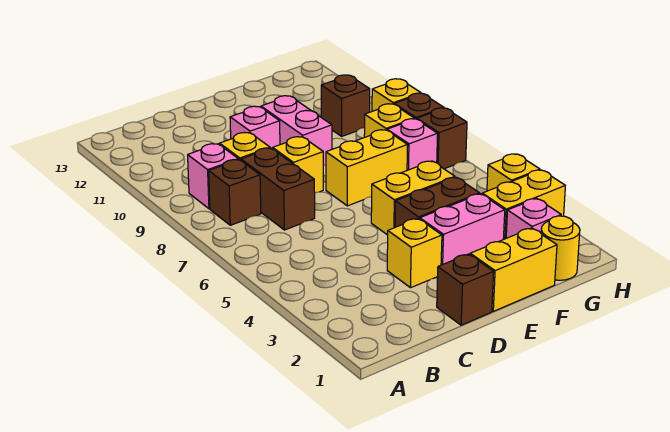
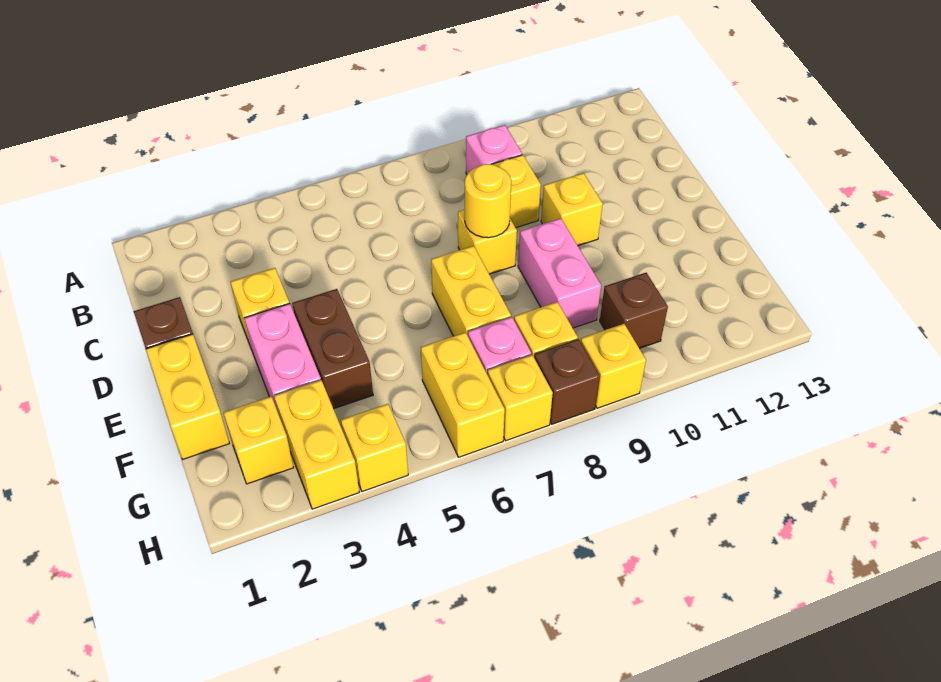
brown 1x1 brick [209,160,261,225] -> none
brown 1x2 brick [241,148,315,230] -> none
pink 1x1 brick [230,106,280,149] -> yellow 1x1 brick [541,173,603,246]
yellow 1x2 brick [371,161,455,235] -> yellow 1x2 brick moved to [421,332,505,457]
pink 1x2 brick [261,96,332,165] -> pink 1x2 brick turned to [518,218,601,328]
yellow 1x1 round brick [541,216,580,280] -> yellow 1x1 round brick moved to [464,164,511,238]
pink 1x1 brick [506,198,561,238] -> yellow 1x1 brick [223,397,294,484]
brown 1x1 brick [417,108,467,169] -> yellow 1x1 brick [487,355,553,441]

